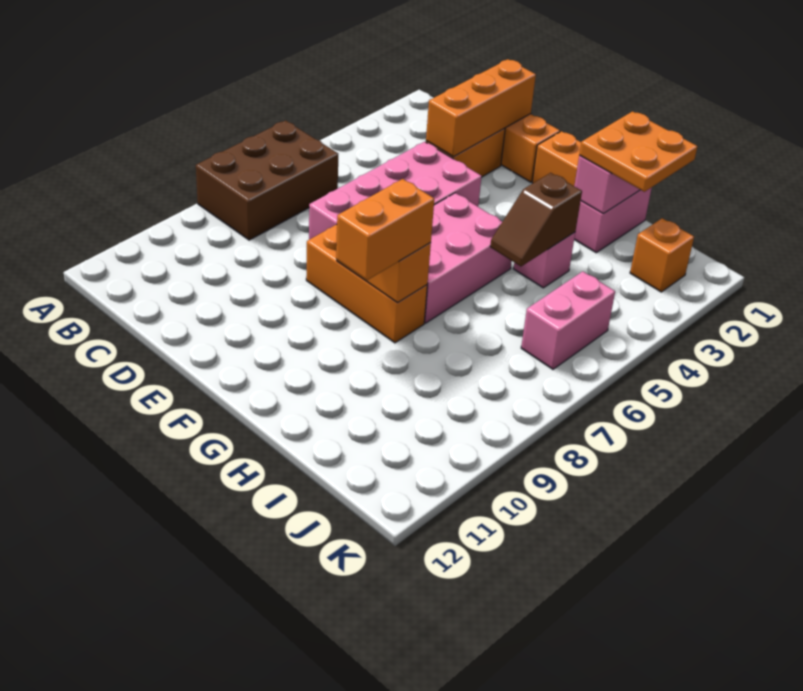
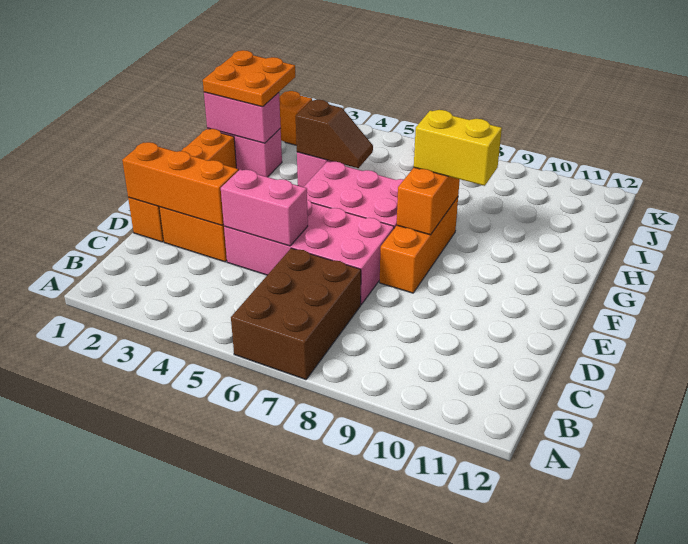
brown 2x3 brick [196,120,338,240] -> brown 2x3 brick turned to [231,248,361,380]
orange 1x2 brick [336,179,434,280] -> yellow 1x2 brick [414,110,502,186]
pink 1x2 brick [521,271,615,369] -> pink 1x2 brick moved to [221,170,308,246]

